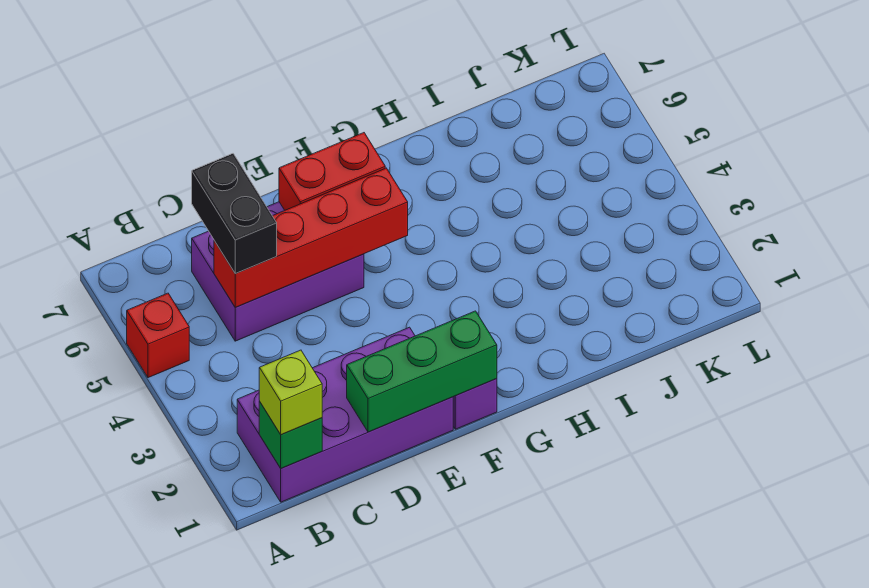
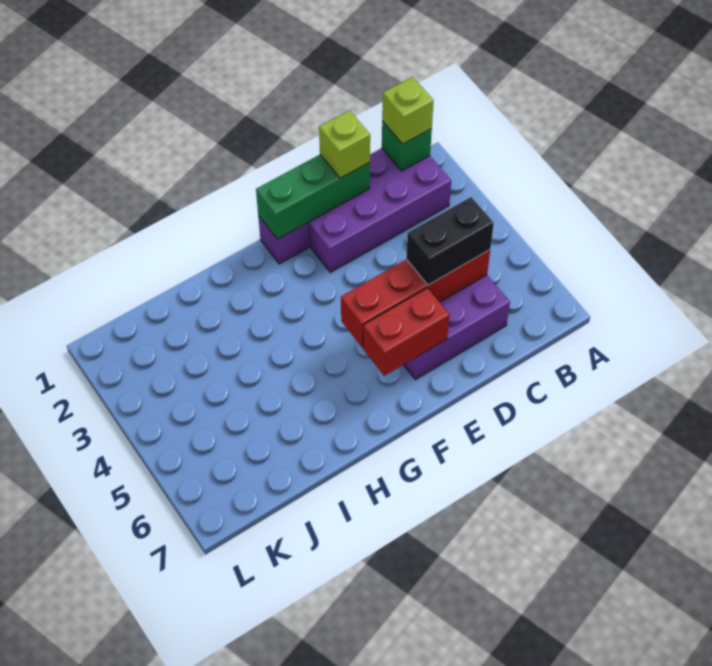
red 1x1 brick [127,293,189,378] -> none
black 1x2 brick [192,154,277,274] -> black 1x2 brick turned to [406,197,494,285]
none -> lime 1x1 brick [319,110,370,178]

